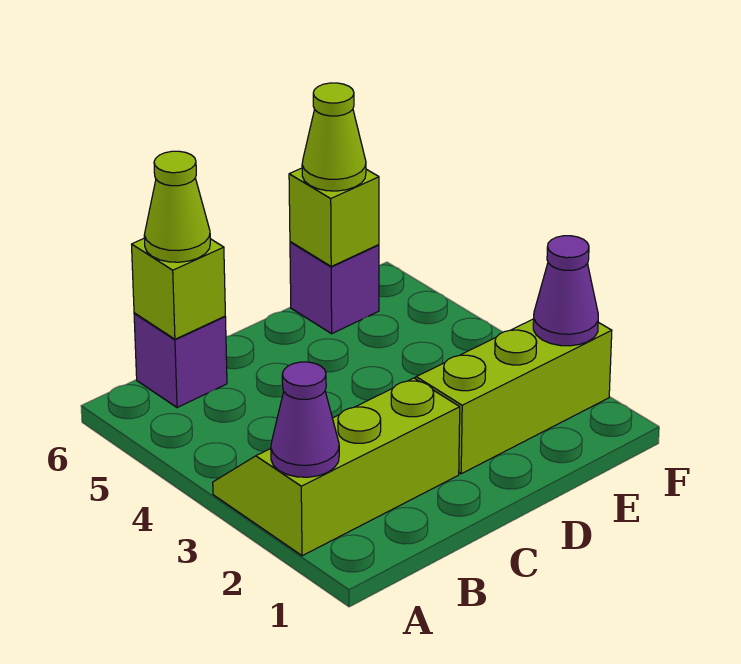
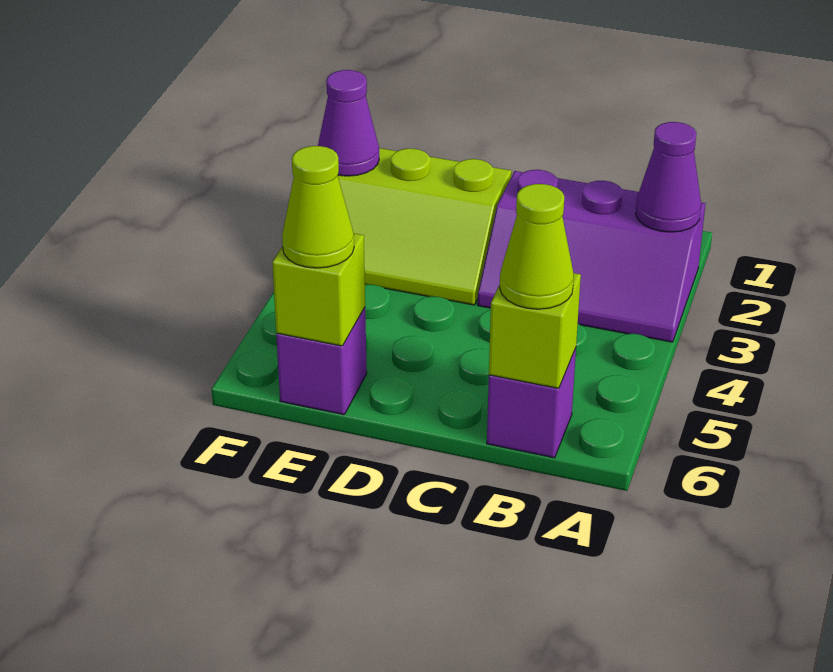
lime 2x3 slope [213,378,460,556] -> purple 2x3 slope [478,170,705,342]

